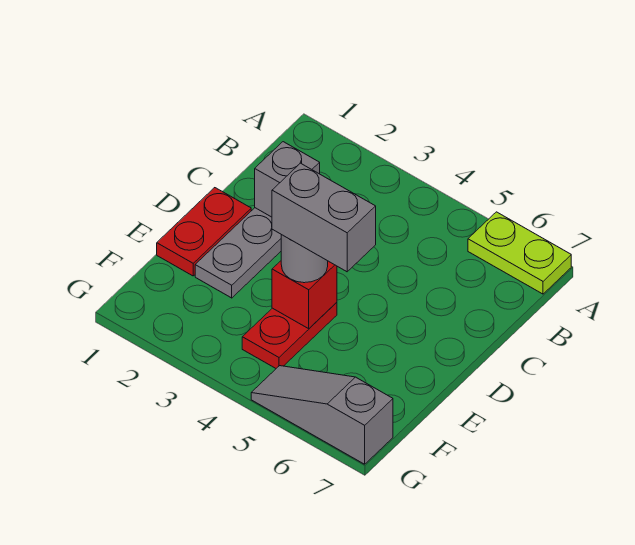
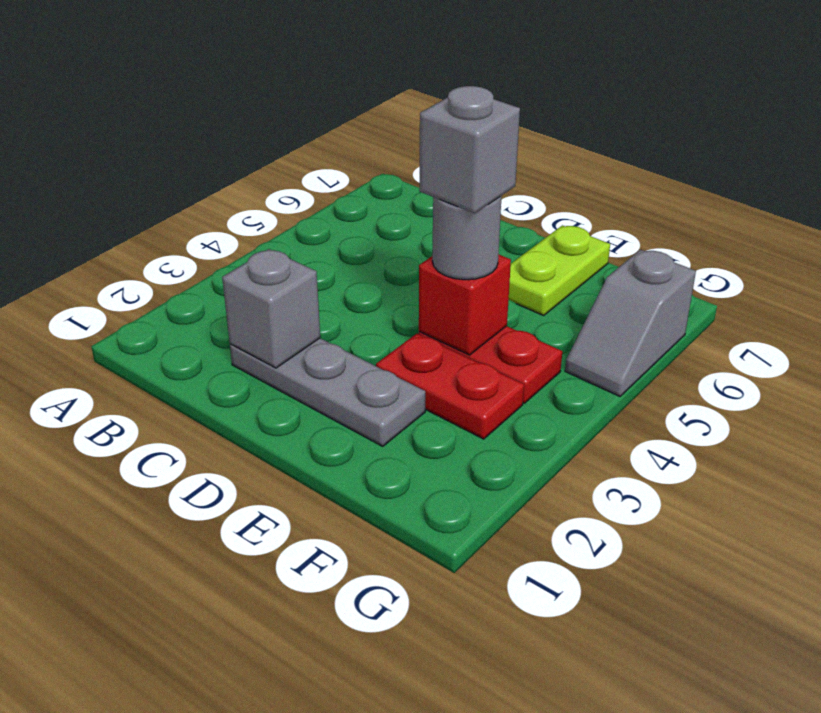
lime 1x2 plate [468,212,571,294] -> lime 1x2 plate moved to [509,225,610,316]
red 1x2 plate [157,188,251,276] -> red 1x2 plate moved to [376,334,524,439]
grey 1x2 brick [272,163,376,272] -> grey 1x1 brick [419,86,520,213]
grey 1x3 slope [251,366,393,464] -> grey 1x2 slope [565,250,696,396]

